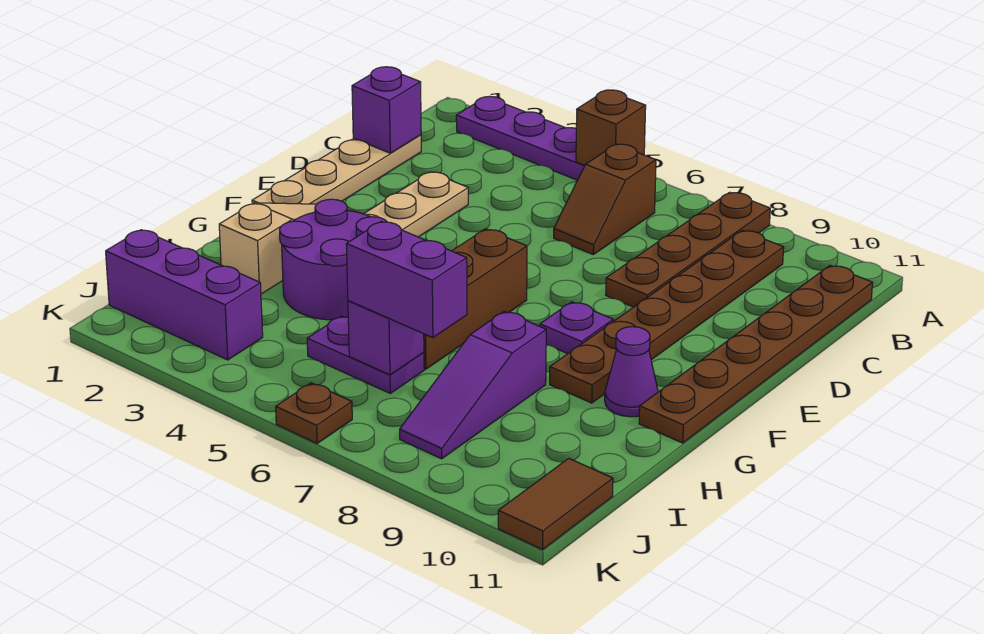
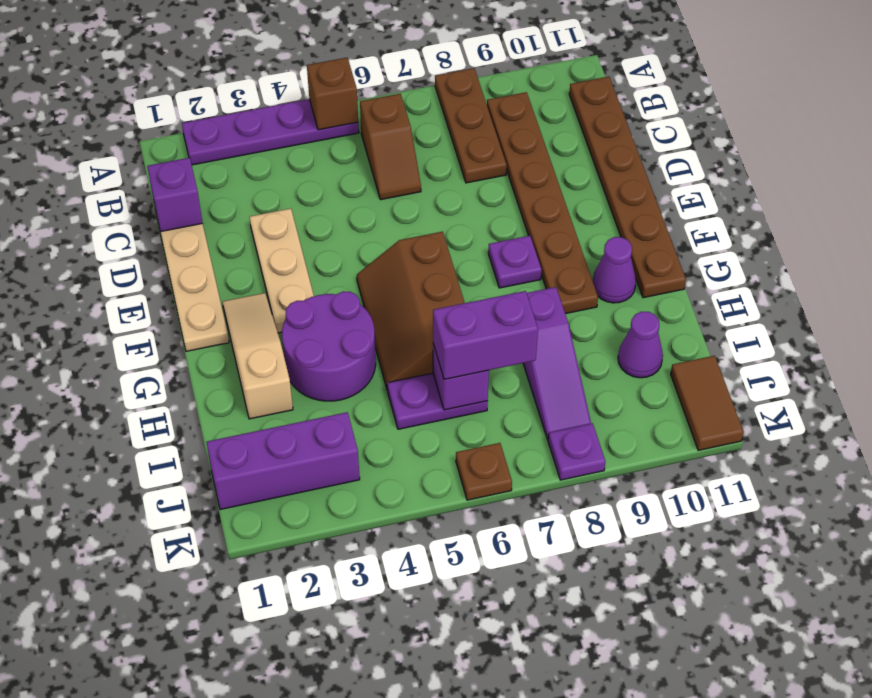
brown 1x4 plate [606,192,770,307] -> brown 1x3 plate [435,68,507,183]
none -> purple 1x1 cone [618,312,663,378]
none -> purple 1x1 plate [548,423,605,480]

